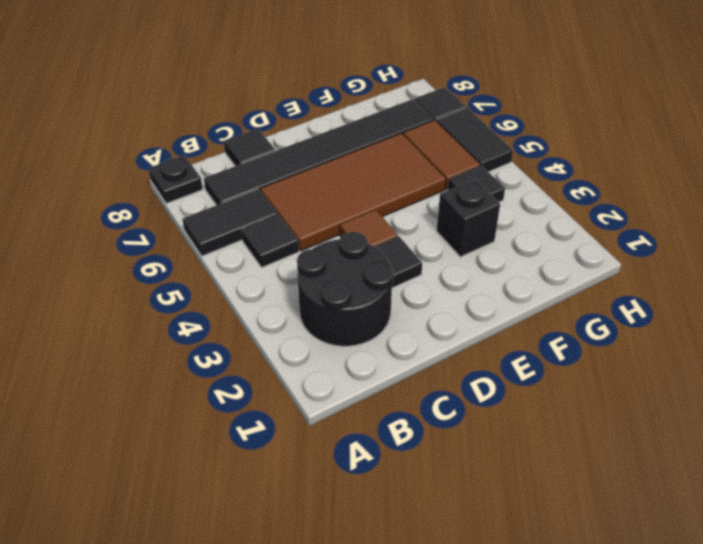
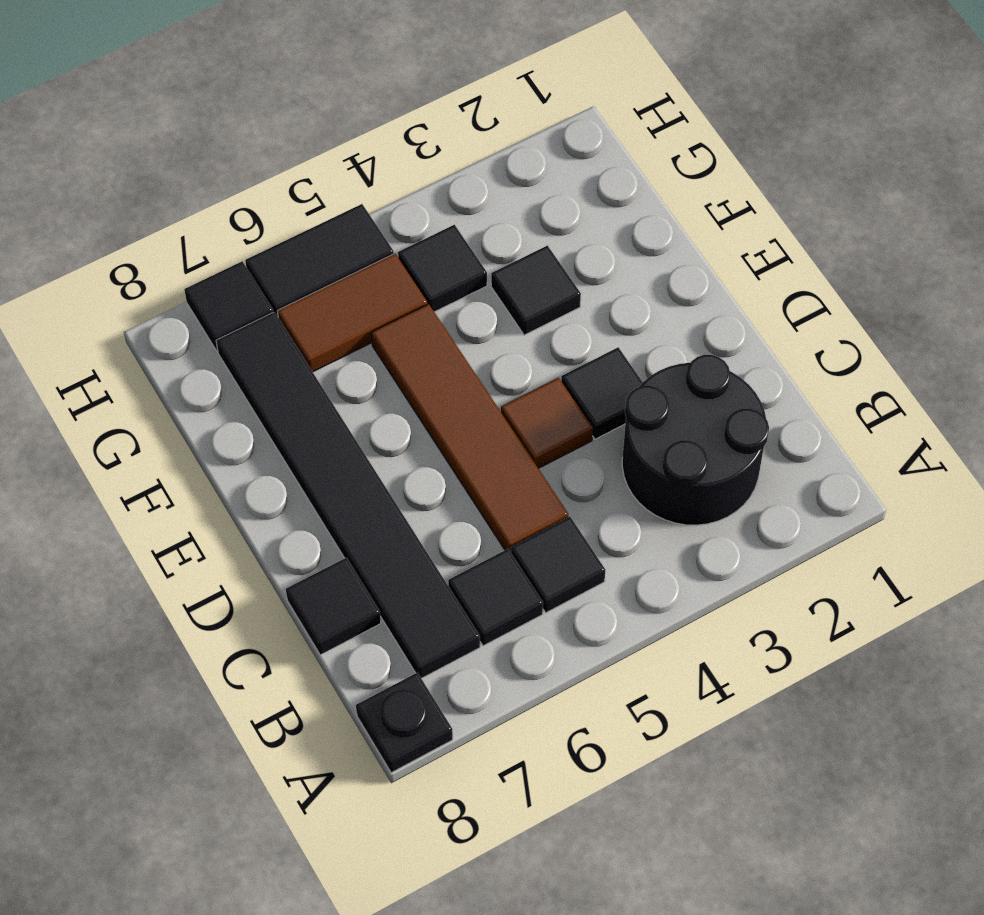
black 1x2 tile [182,189,278,256] -> black 1x1 tile [448,549,543,646]
brown 2x4 tile [260,133,446,251] -> brown 1x4 tile [371,304,568,552]
black 1x1 brick [437,179,500,257] -> black 1x1 tile [491,246,581,335]

